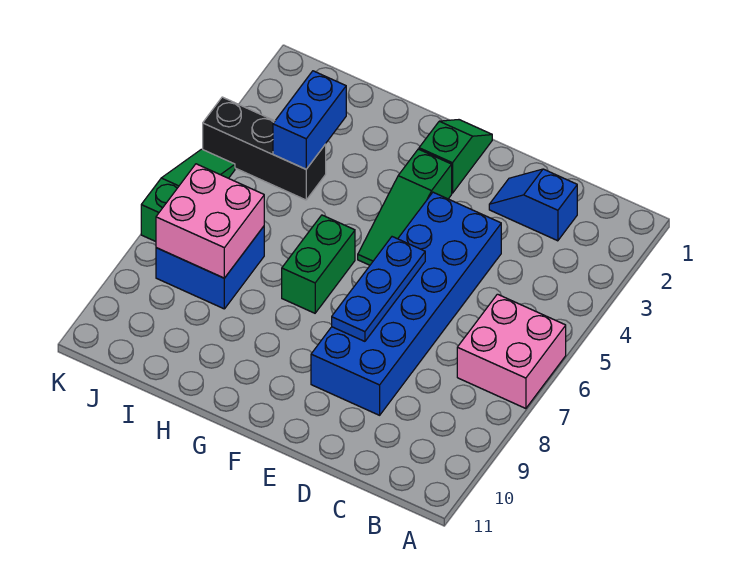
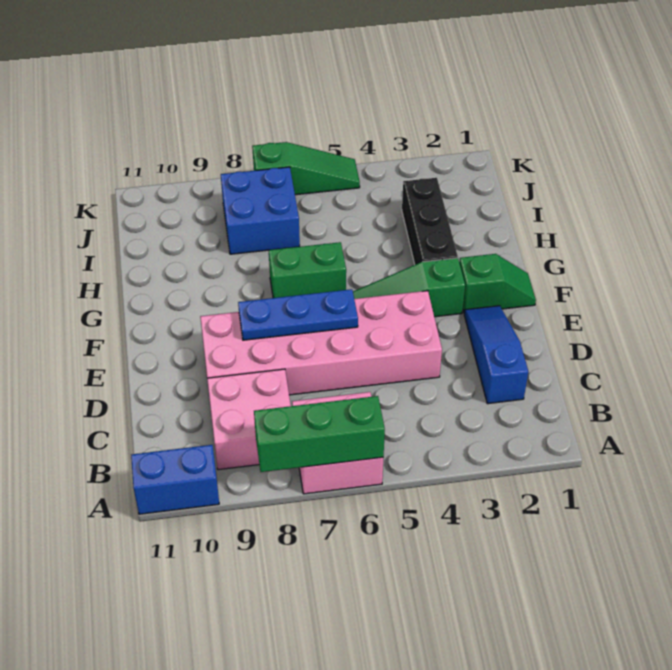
none -> green 1x3 brick [254,396,385,472]
blue 1x2 slope [489,169,577,241] -> blue 1x3 slope [464,306,528,404]
blue 2x6 brick [311,192,501,415] -> pink 2x6 brick [200,291,442,395]
blue 1x2 brick [273,71,346,169] -> blue 1x2 brick moved to [131,445,219,514]
black 1x3 brick [203,97,326,200] -> black 1x3 brick moved to [402,178,458,265]
pink 2x2 brick [156,164,264,278] -> pink 2x2 brick moved to [207,369,291,470]

